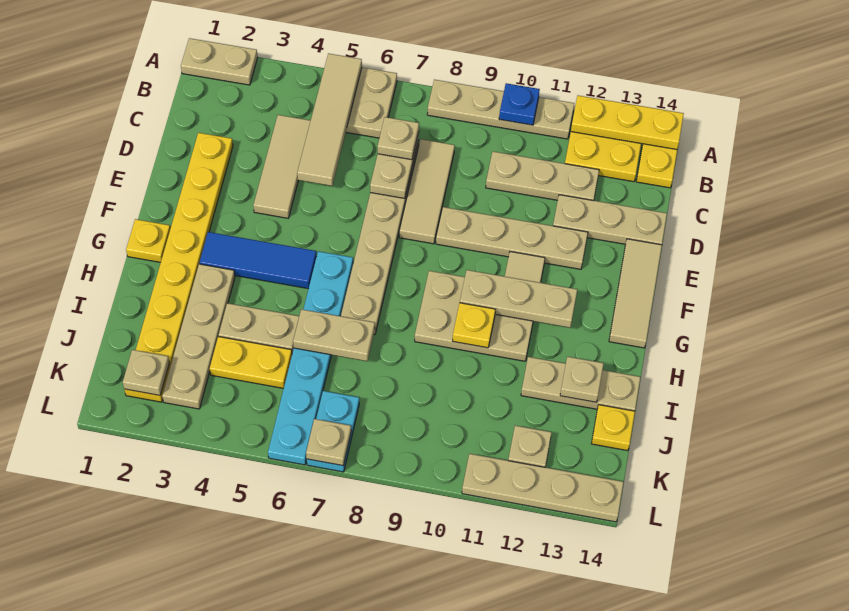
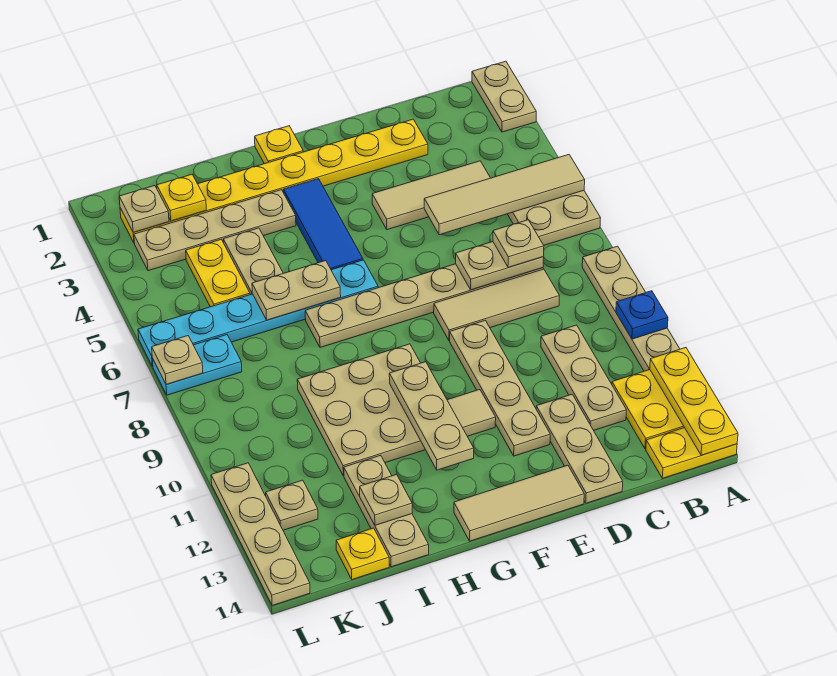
tan 2x3 plate [415,271,533,361] -> tan 3x3 plate [297,344,425,476]
yellow 1x1 plate [453,303,495,348] -> yellow 1x1 plate moved to [157,174,206,221]
tan 1x2 plate [293,309,375,361] -> tan 1x2 plate turned to [252,261,341,320]

